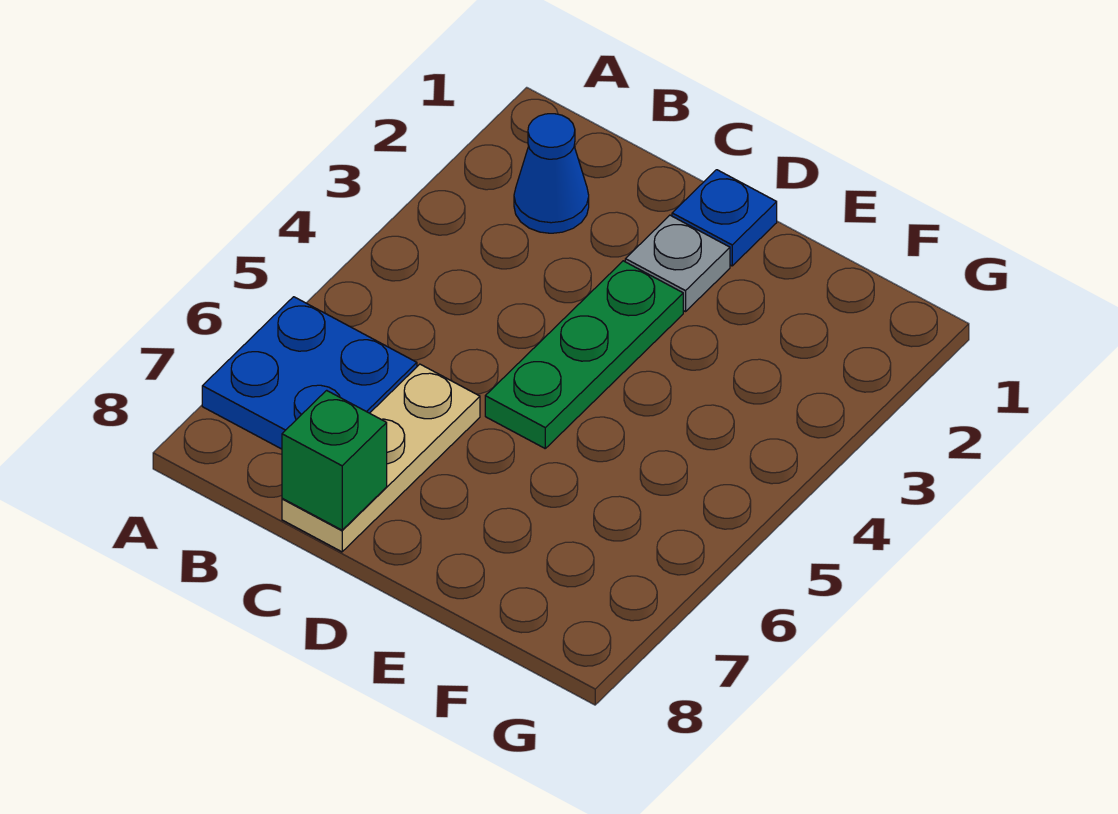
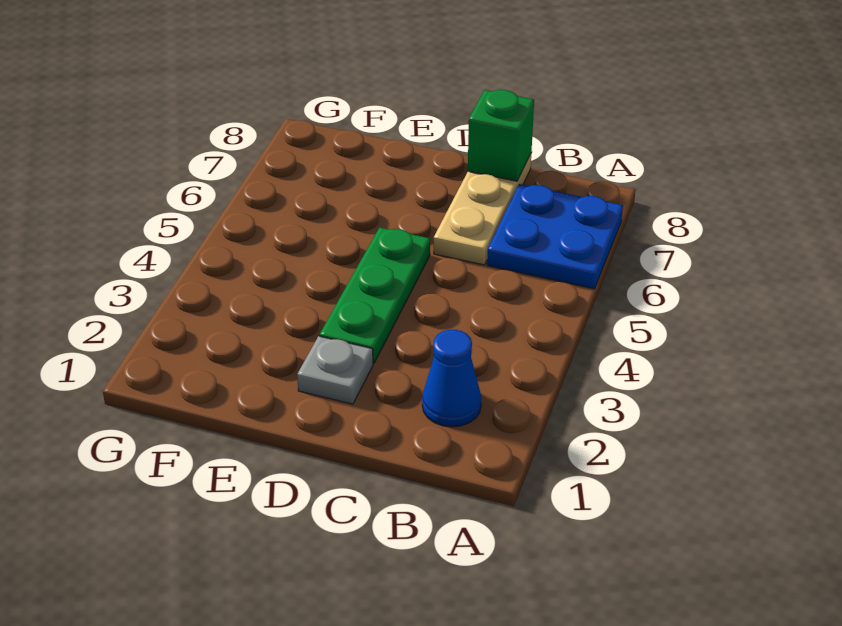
blue 1x1 plate [672,170,777,266] -> none

